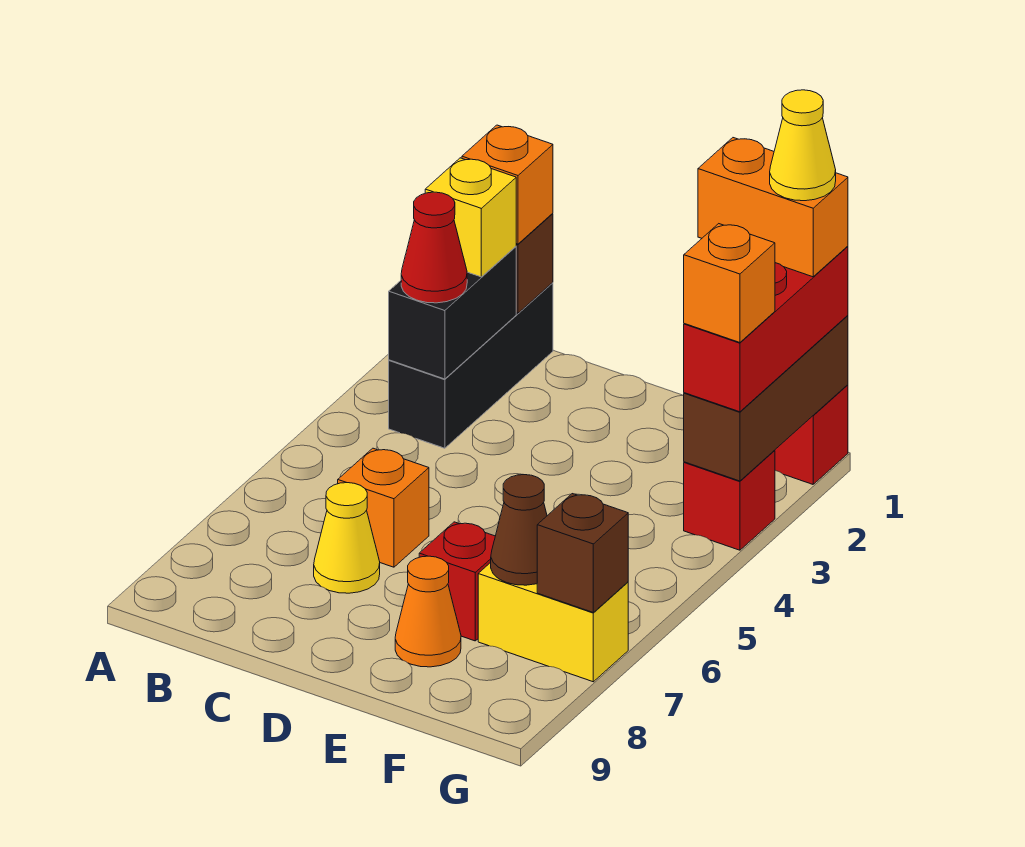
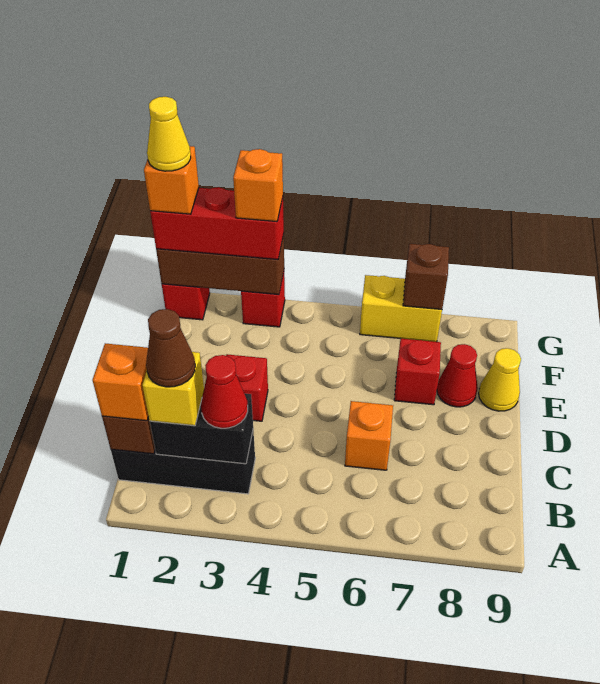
yellow 1x1 cone [314,483,380,593] -> yellow 1x1 cone moved to [479,348,521,411]
none -> red 1x1 brick [226,354,268,421]
orange 1x1 cone [395,556,461,667] -> red 1x1 cone [437,344,478,407]
orange 1x2 brick [698,138,848,277] -> orange 1x1 brick [144,146,199,214]
yellow 1x2 brick [478,563,628,682] -> yellow 1x2 brick turned to [360,275,442,342]
brown 1x1 cone [491,475,547,585] -> brown 1x1 cone moved to [146,309,195,387]

